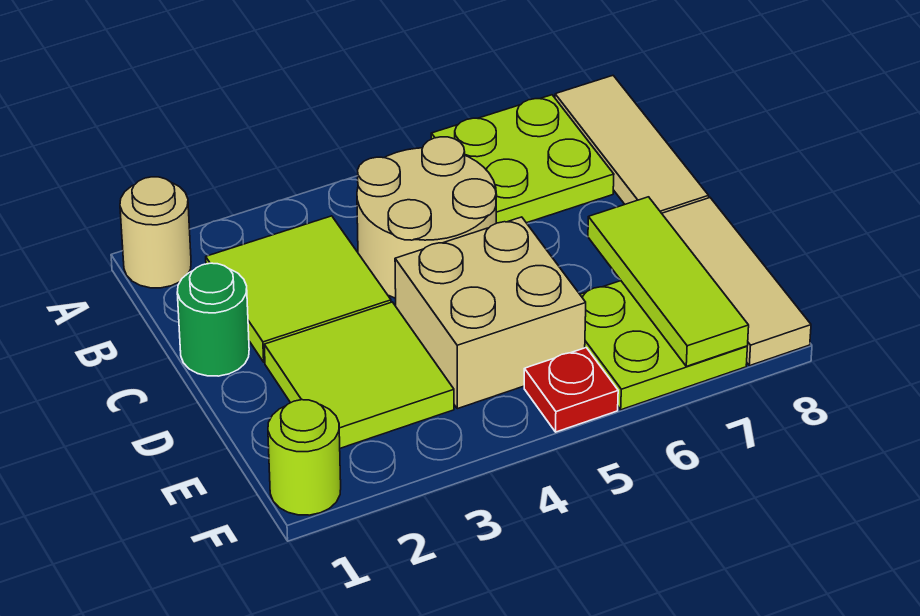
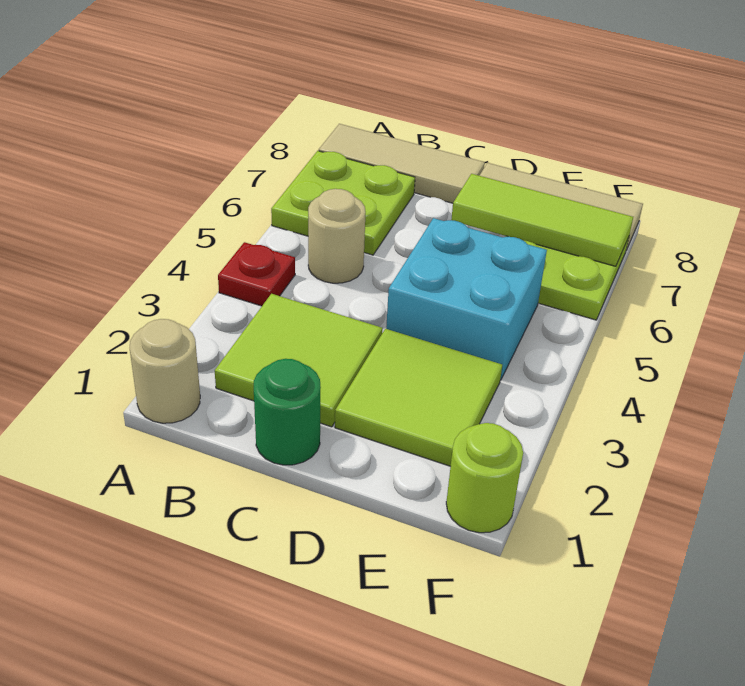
tan 2x2 round brick [357,137,496,298] -> tan 1x1 round brick [308,189,366,283]
tan 2x2 brick [395,217,586,409] -> cyan 2x2 brick [386,218,547,380]
red 1x1 plate [524,348,618,432] -> red 1x1 plate moved to [218,242,295,306]

